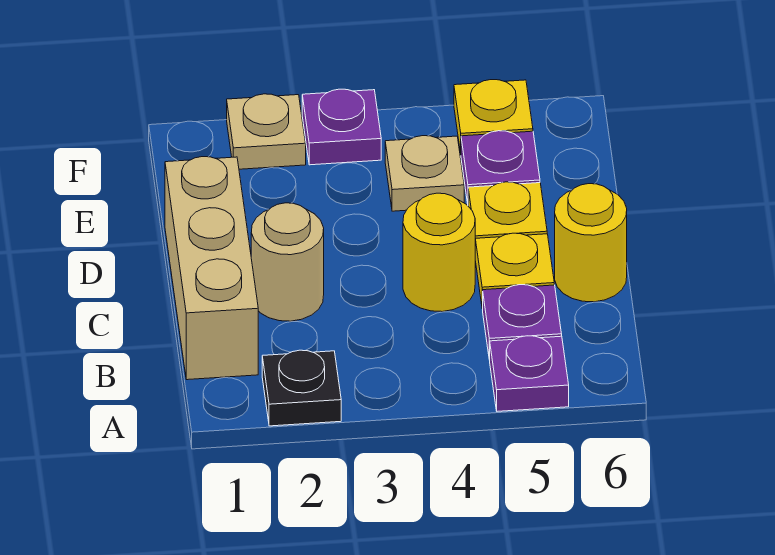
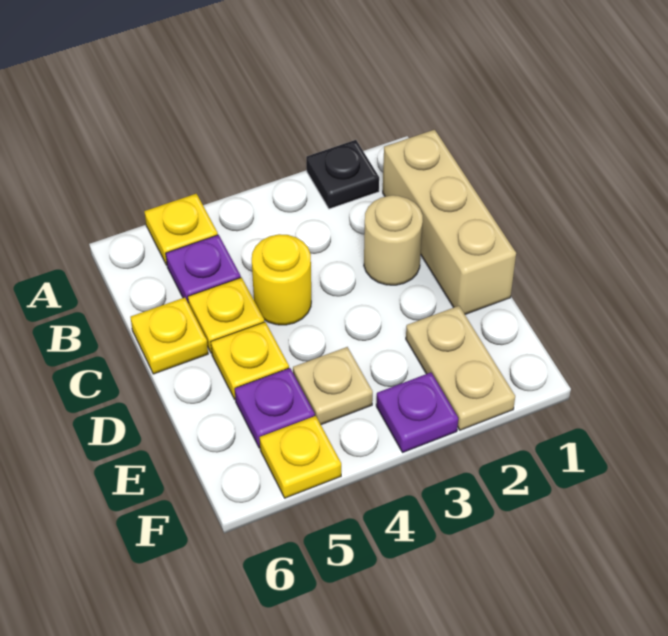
purple 1x1 plate [490,336,569,411] -> yellow 1x1 plate [144,194,218,265]
yellow 1x1 round brick [555,184,627,302] -> yellow 1x1 plate [131,298,208,374]
tan 1x1 plate [227,94,306,169] -> tan 1x2 plate [406,306,515,430]

